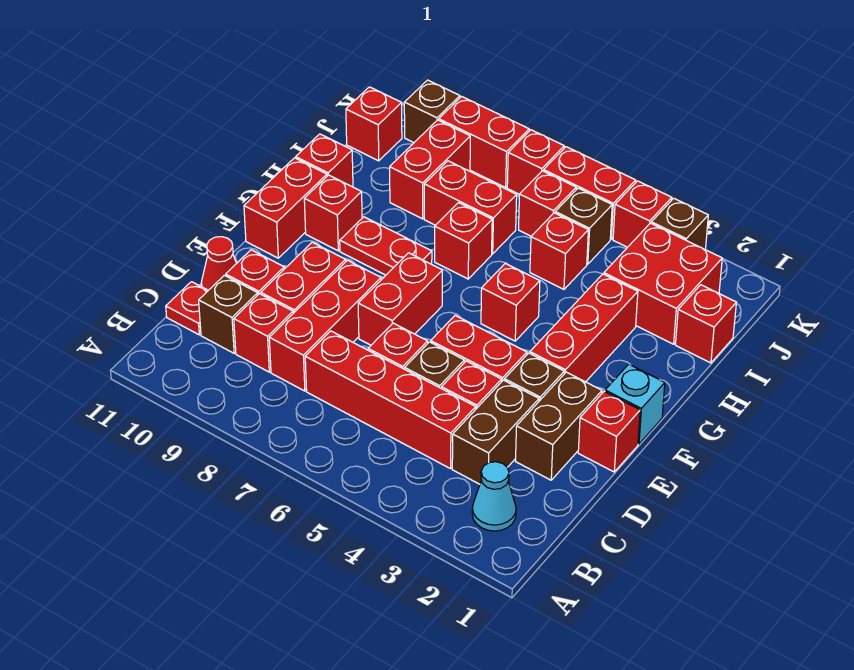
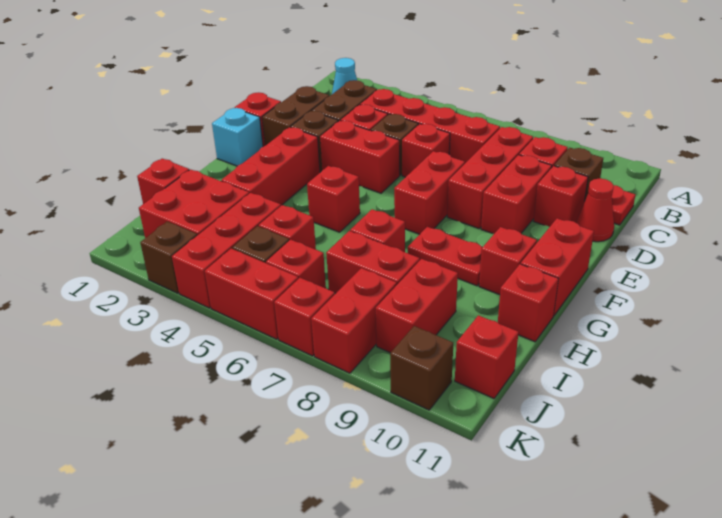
red 1x1 brick [613,181,672,247] -> red 1x3 brick [172,193,281,308]
red 1x2 brick [439,96,529,187] -> red 1x2 brick turned to [311,268,397,373]

